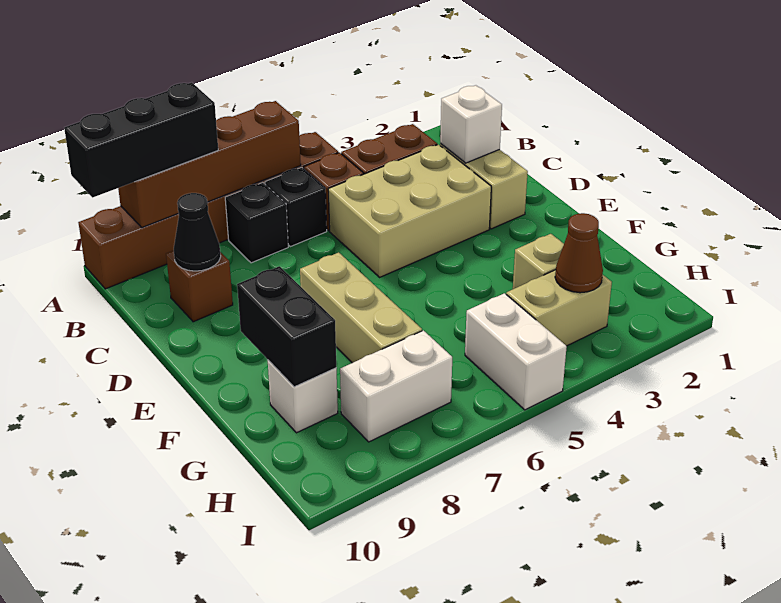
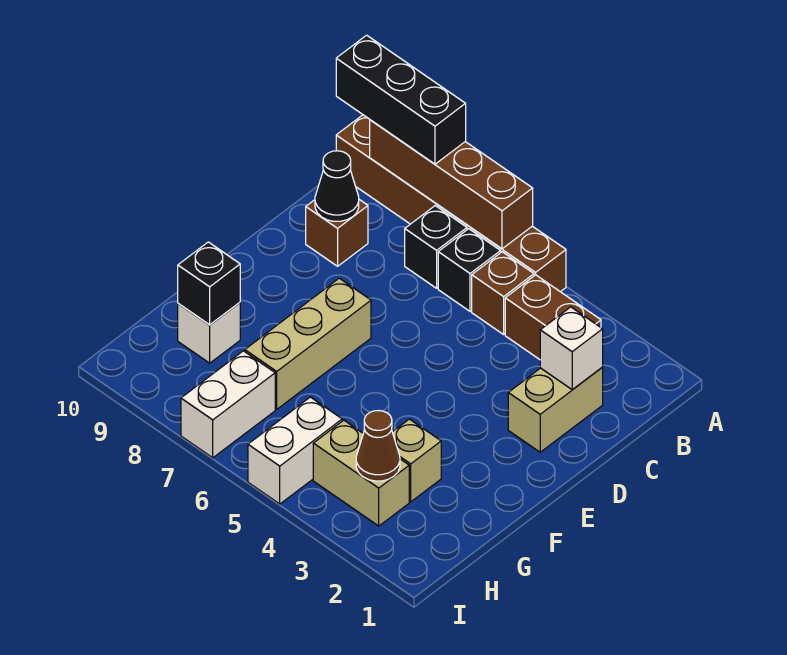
tan 2x3 brick [328,145,491,277] -> none
black 1x2 brick [237,266,336,387] -> black 1x1 brick [178,242,240,325]
white 1x2 brick [340,330,452,442] -> white 1x2 brick turned to [181,351,275,458]

